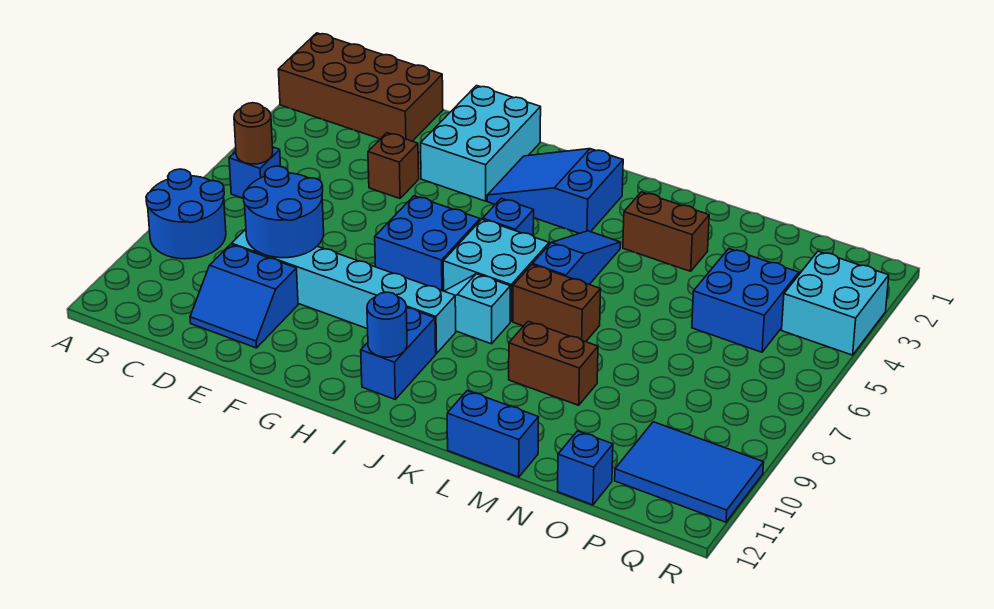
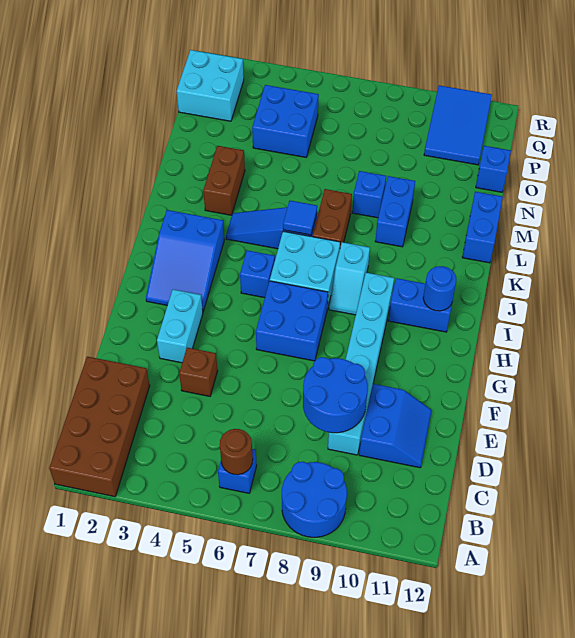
cyan 2x3 brick [421,86,541,201] -> cyan 1x2 brick [157,290,203,363]
none -> blue 1x1 tile [283,201,317,235]
brown 1x2 brick [509,321,598,405] -> blue 1x2 brick [375,176,415,247]
none -> blue 1x1 brick [352,171,386,218]
cyan 2x2 brick [782,251,889,355] -> cyan 2x2 brick moved to [177,50,244,121]

